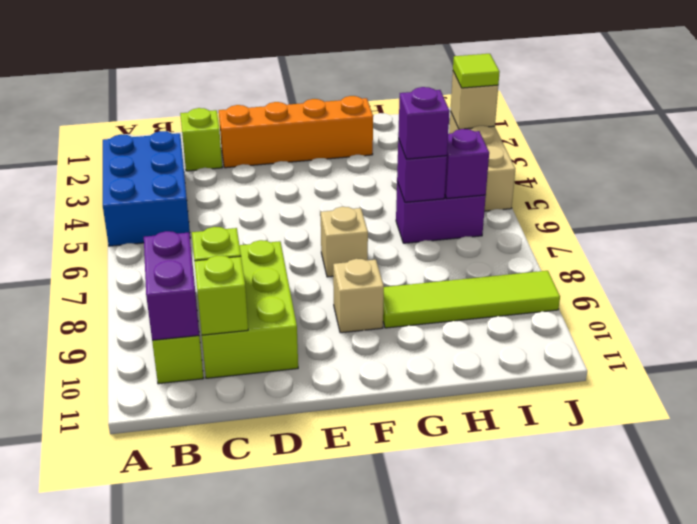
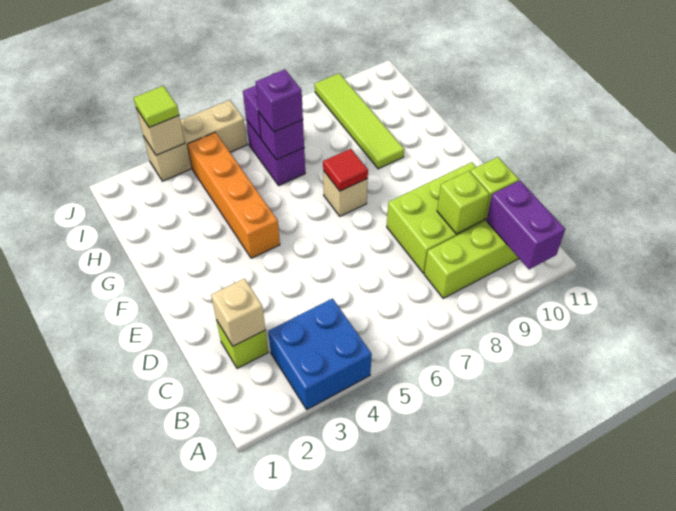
blue 2x3 brick [103,131,190,246] -> blue 2x2 brick [268,298,372,409]
purple 1x2 brick [144,231,199,341] -> purple 1x2 brick turned to [486,181,565,269]
orange 1x4 brick [219,96,373,168] -> orange 1x4 brick moved to [187,132,280,258]
none -> red 1x1 tile [323,149,368,191]
tan 1x1 brick [333,259,384,333] -> tan 1x1 brick moved to [211,279,265,346]

